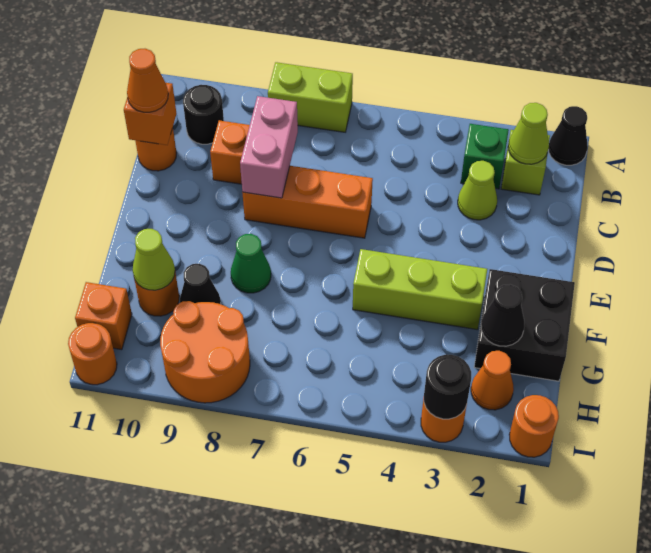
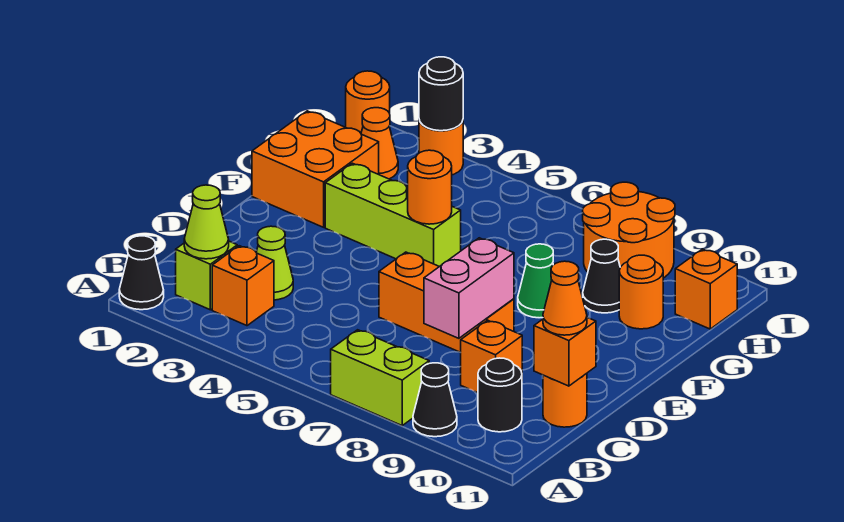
green 1x1 brick [461,124,509,189] -> orange 1x1 brick [212,246,274,326]
black 2x2 brick [474,269,575,381] -> orange 2x2 brick [252,111,379,227]
black 1x1 cone [481,285,525,346] -> black 1x1 cone moved to [413,363,457,437]
lime 1x1 cone [133,229,175,290] -> none
orange 1x1 round brick [68,323,117,385] -> orange 1x1 round brick moved to [408,150,452,224]

